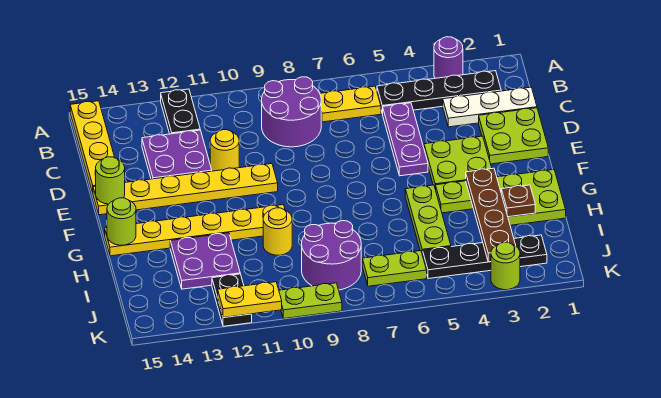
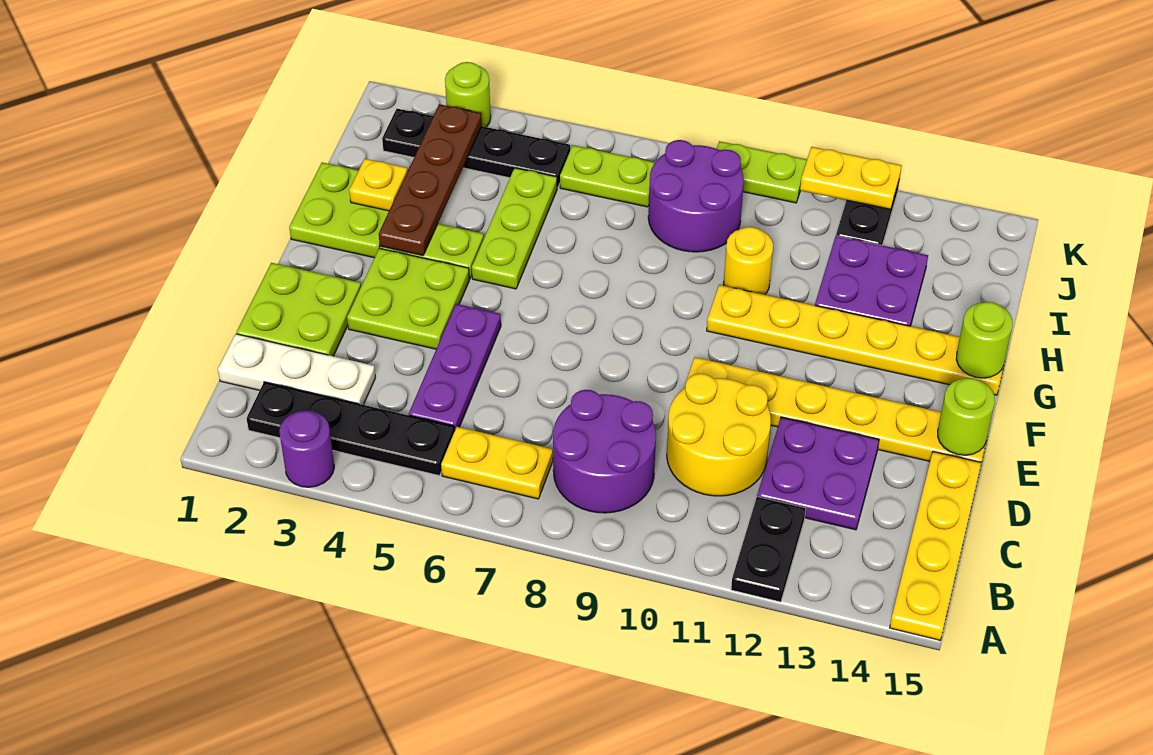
yellow 1x1 round brick [210,130,239,171] -> yellow 2x2 round brick [667,374,771,496]
brown 1x1 plate [501,185,535,217] -> yellow 1x1 plate [349,159,407,211]

